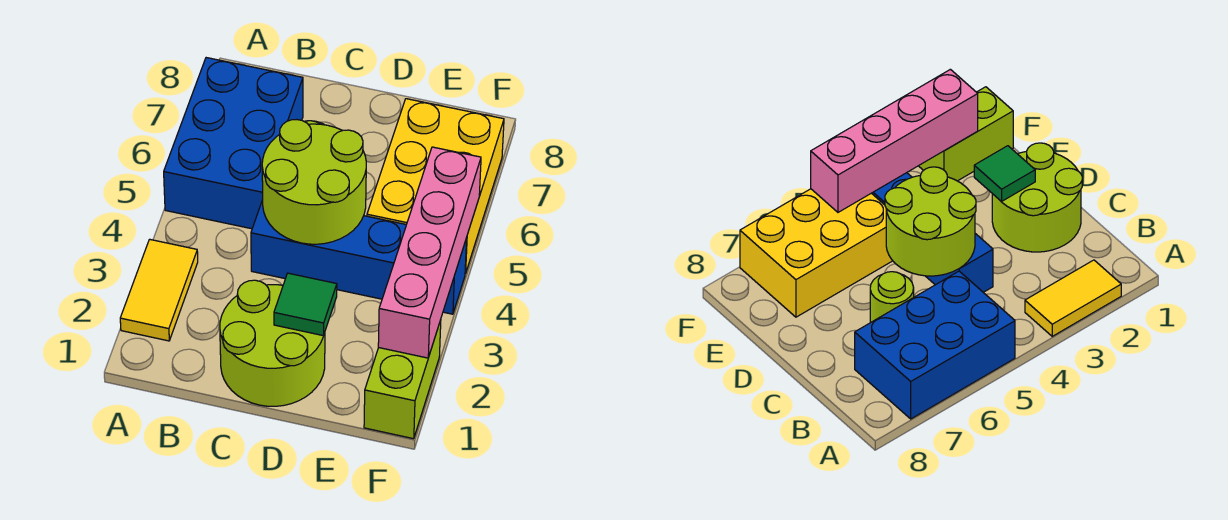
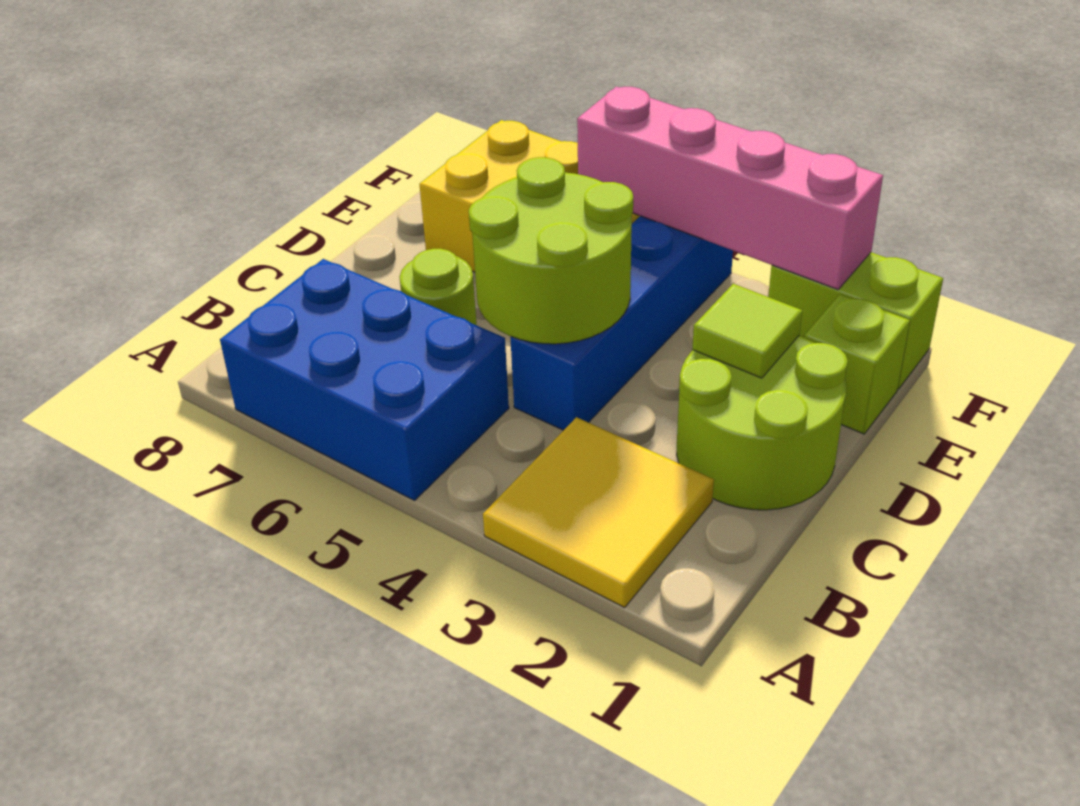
yellow 1x2 tile [120,239,198,341] -> yellow 2x2 tile [483,417,714,608]
green 1x1 tile [274,273,337,336] -> lime 1x1 tile [692,284,802,378]
none -> lime 1x1 brick [804,294,910,434]

